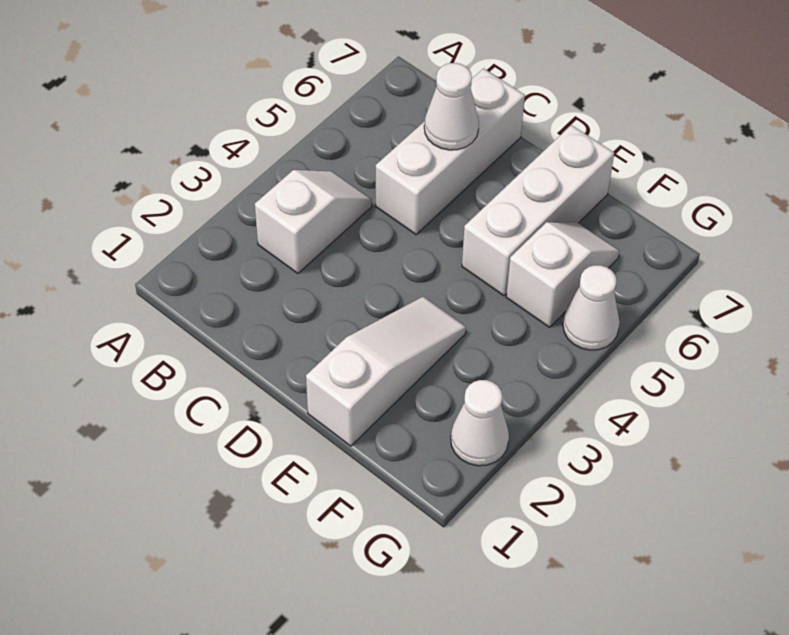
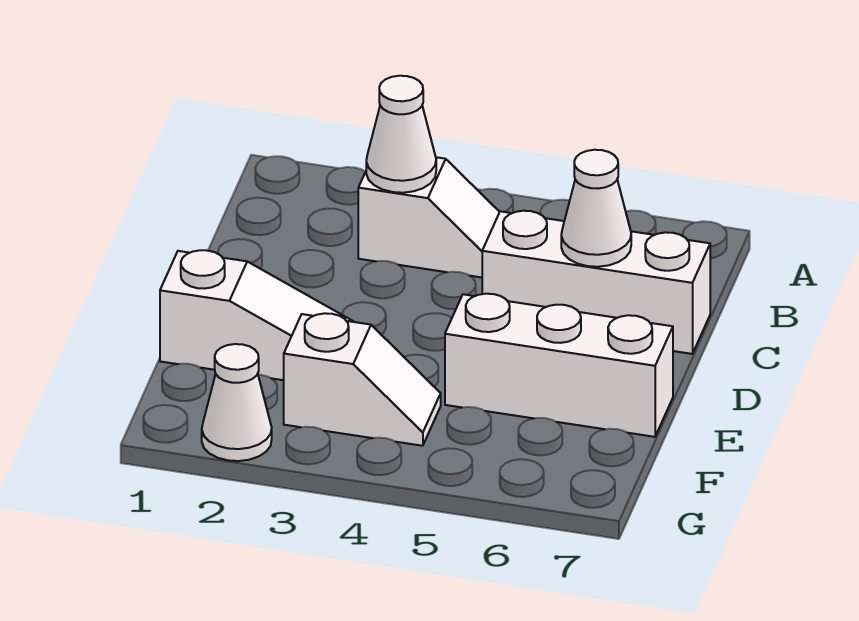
white 1x2 slope [506,222,620,327] -> white 1x2 slope moved to [284,313,441,446]
white 1x1 cone [563,265,620,350] -> white 1x1 cone moved to [366,76,436,193]

